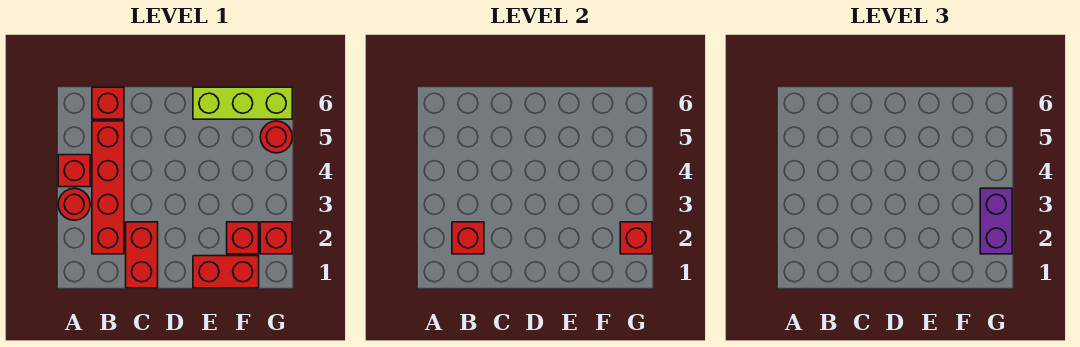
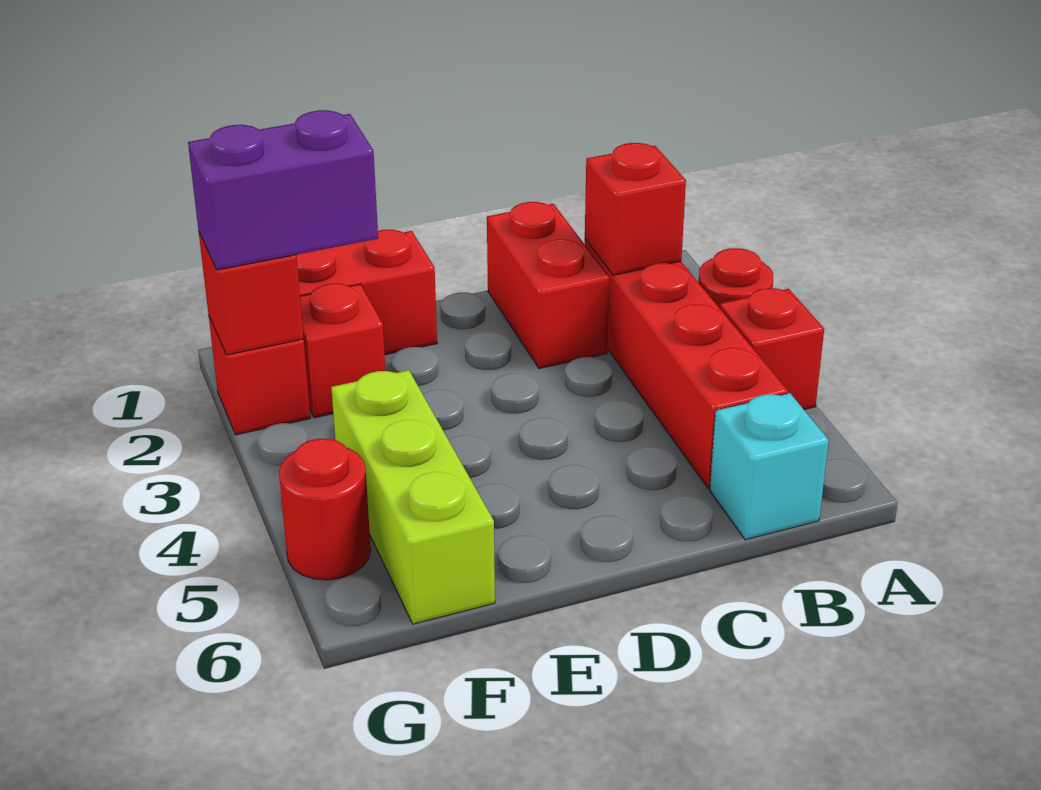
red 1x1 brick [92,87,124,119] -> cyan 1x1 brick [710,393,829,540]
lime 1x3 brick [193,87,292,119] -> lime 1x3 brick turned to [331,370,495,624]
purple 1x2 brick [980,188,1012,254] -> purple 1x2 brick turned to [188,110,378,270]

